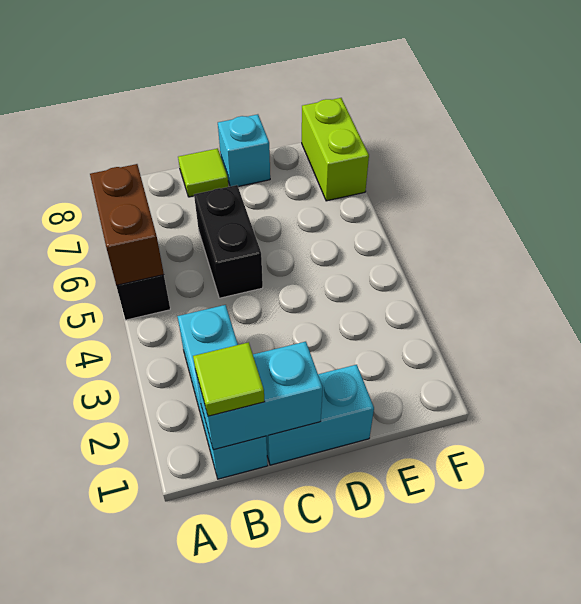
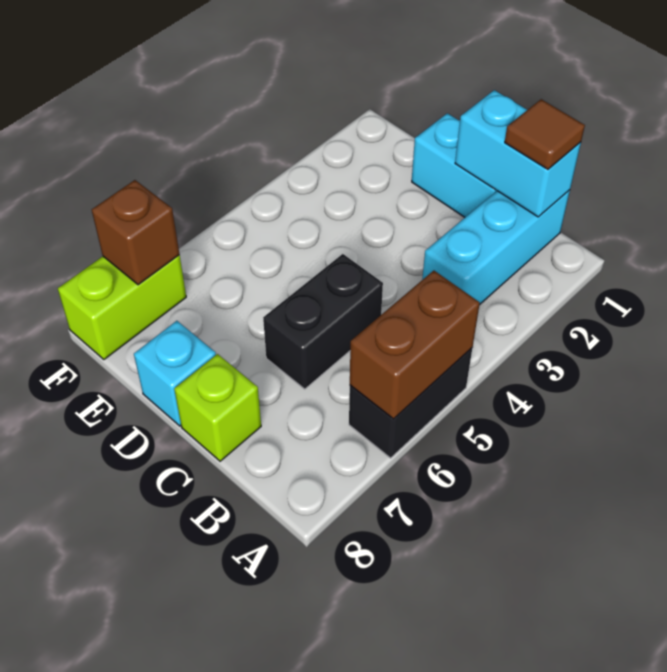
lime 1x1 tile [193,342,265,416] -> brown 1x1 tile [505,99,585,169]
lime 1x1 tile [178,148,228,197] -> lime 1x1 brick [174,354,261,461]
none -> brown 1x1 brick [92,180,180,285]

